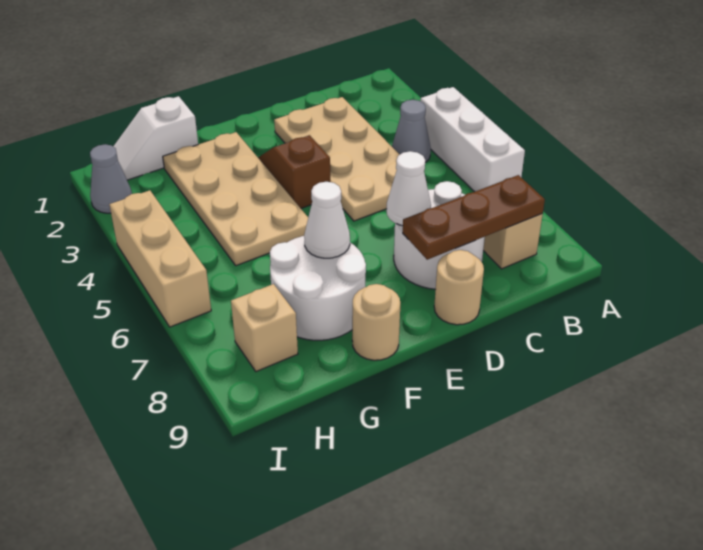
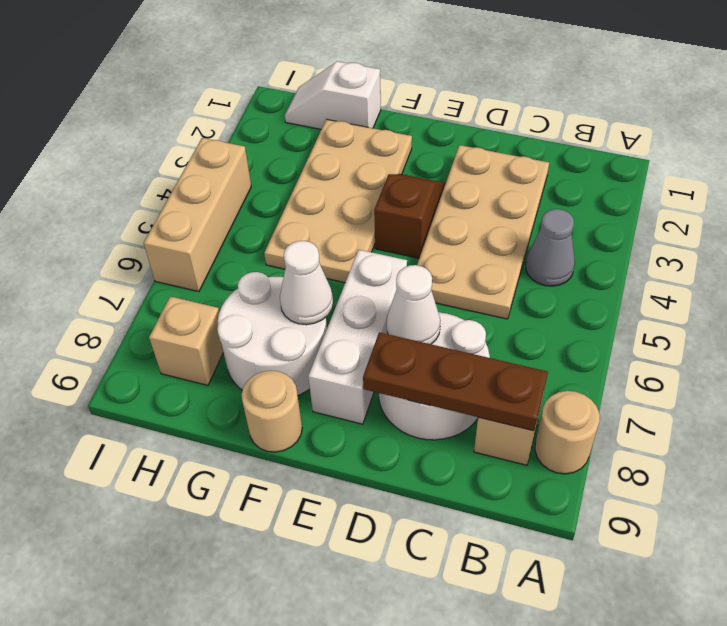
white 1x3 brick [421,87,525,192] -> white 1x3 brick moved to [308,250,407,424]
tan 1x1 round brick [434,250,484,325] -> tan 1x1 round brick moved to [535,391,600,474]
grey 1x1 cone [90,144,132,213] -> none

